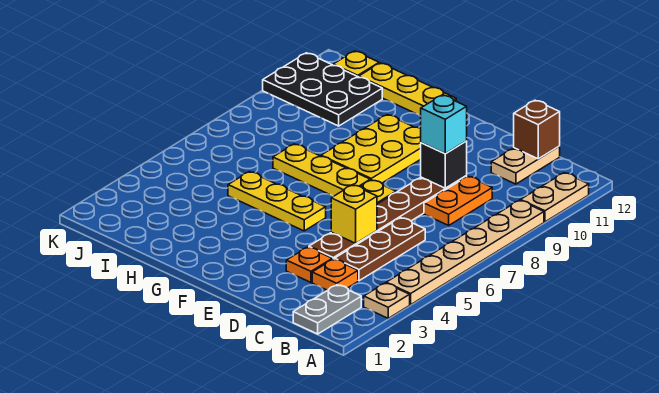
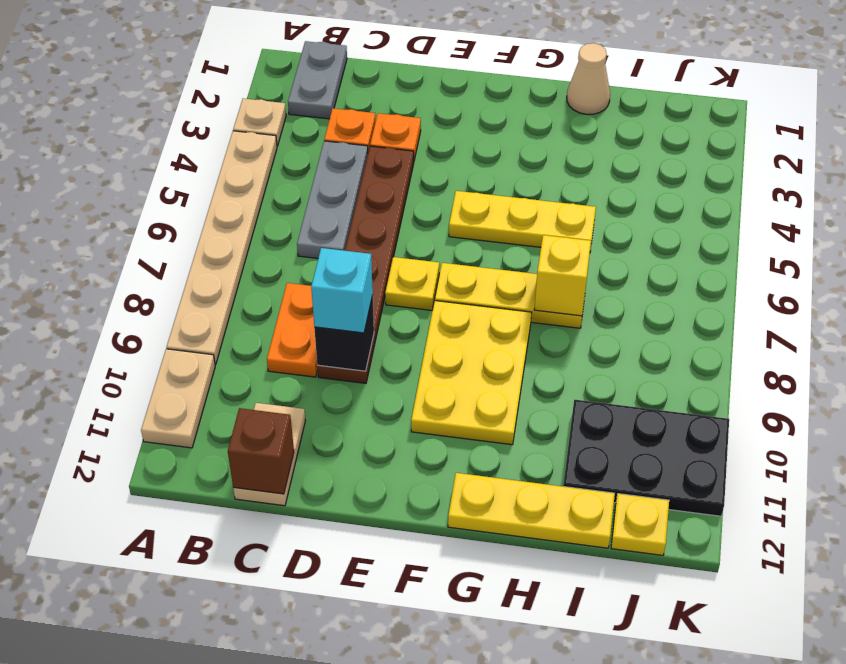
brown 1x3 plate [335,218,425,281] -> grey 1x3 plate [297,141,368,258]
yellow 1x1 brick [331,185,377,243] -> yellow 1x1 brick moved to [534,235,591,316]
none -> tan 1x1 cone [567,43,610,114]

